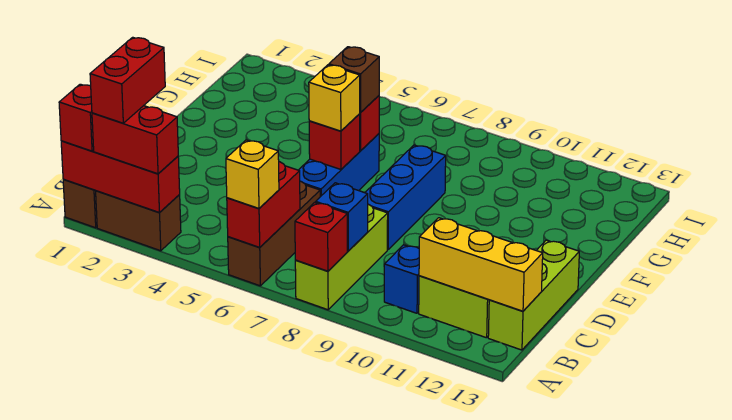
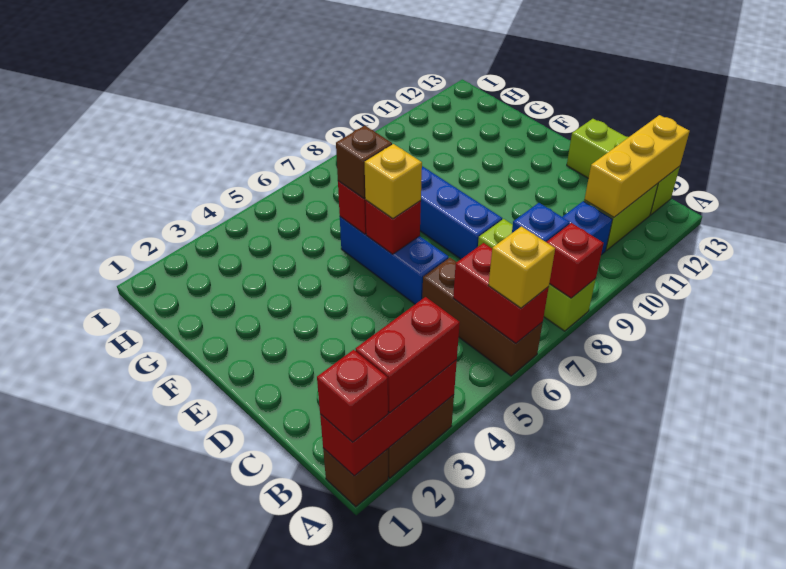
red 1x2 brick [90,37,165,123] -> none

